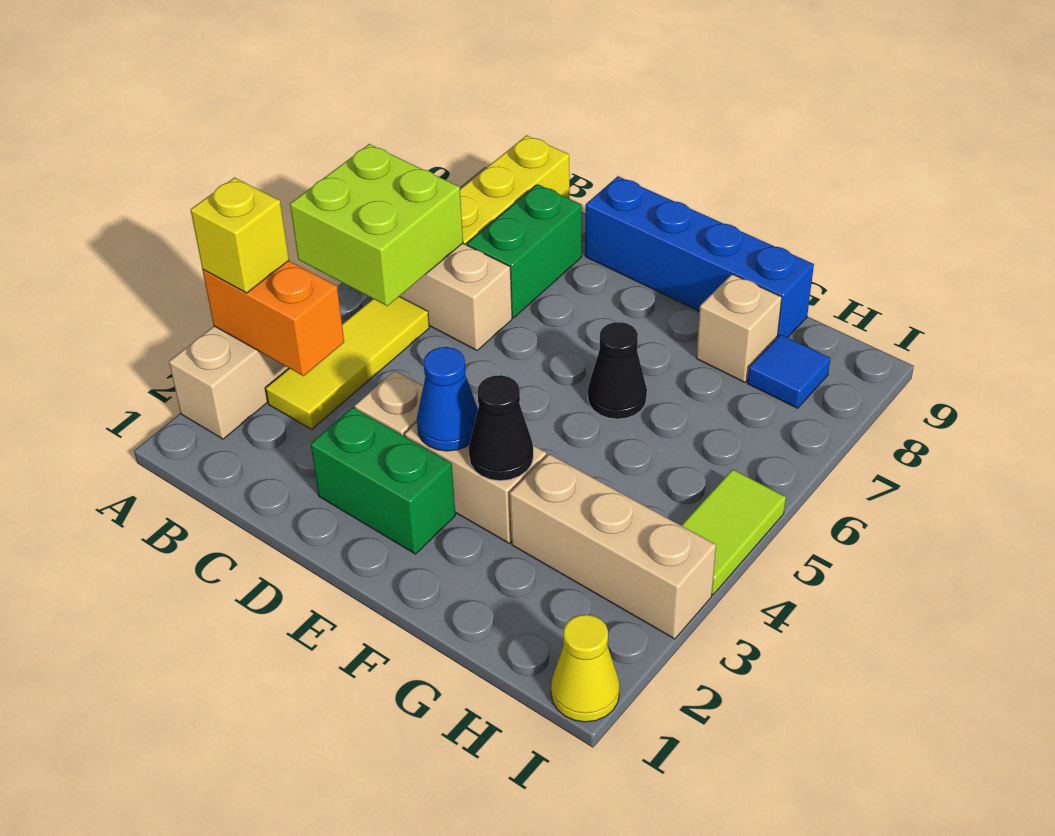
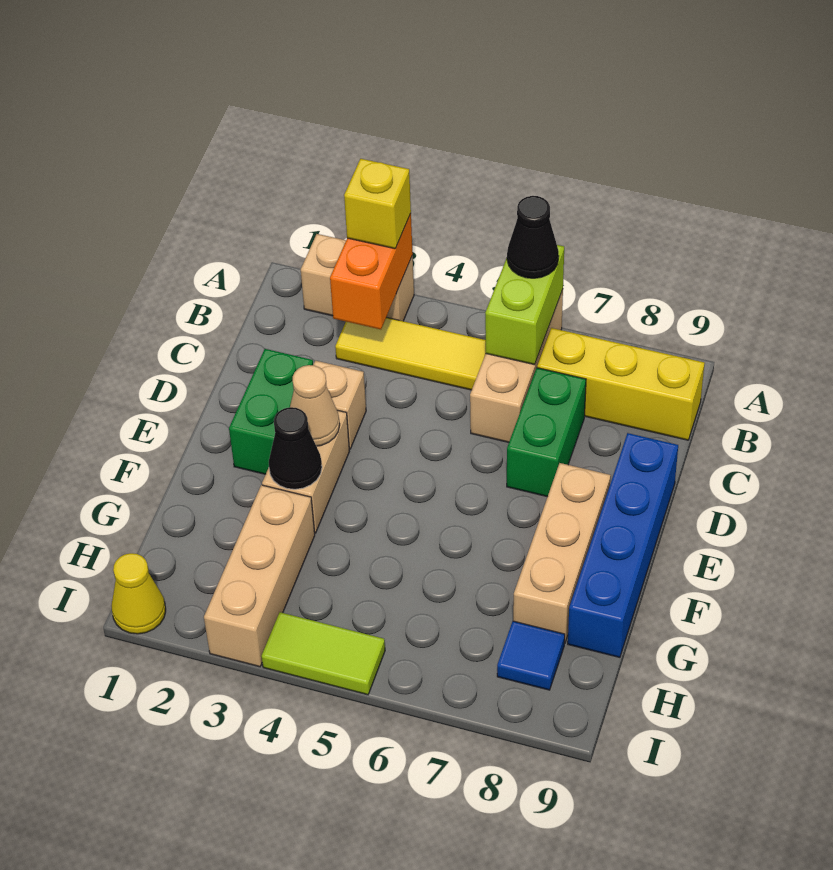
lime 2x2 brick [290,144,463,306] -> lime 1x2 brick [485,245,564,365]
green 1x2 brick [467,184,582,318] -> green 1x2 brick turned to [507,368,586,497]
blue 1x1 cone [417,347,478,451] -> tan 1x1 cone [290,365,340,446]
black 1x1 cone [588,322,647,419] -> black 1x1 cone moved to [507,196,559,278]
tan 1x1 brick [696,274,782,382] -> tan 1x3 brick [513,463,611,644]

